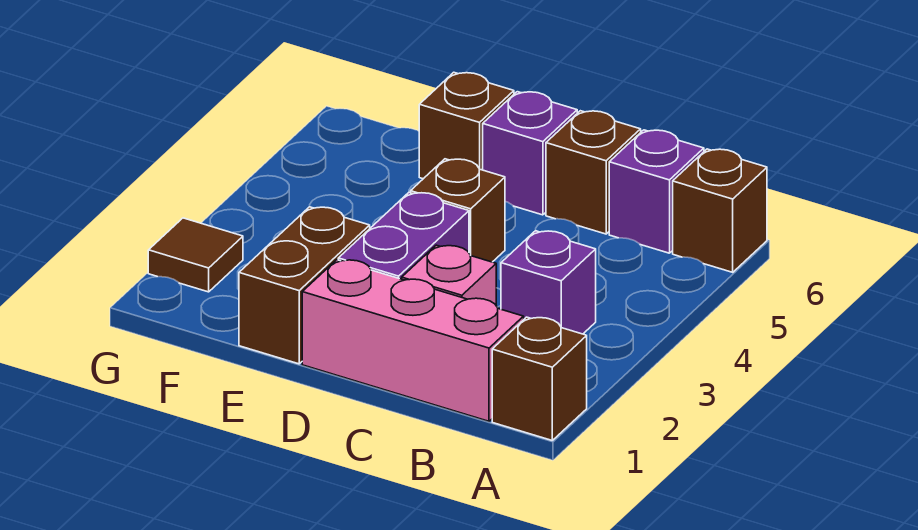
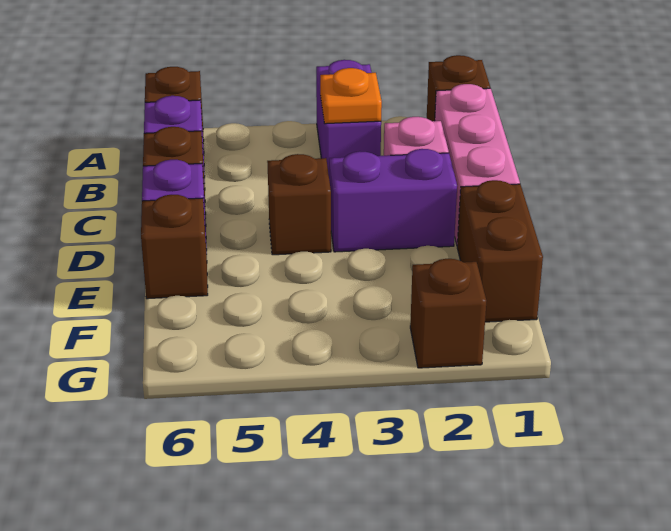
purple 1x1 brick [501,231,596,334] -> purple 1x2 brick [316,60,381,174]
none -> orange 1x1 plate [320,68,382,124]
brown 1x2 brick [239,207,370,364] -> brown 1x2 brick turned to [457,180,543,322]
brown 1x1 tile [148,218,243,292] -> brown 1x1 brick [410,259,486,368]

